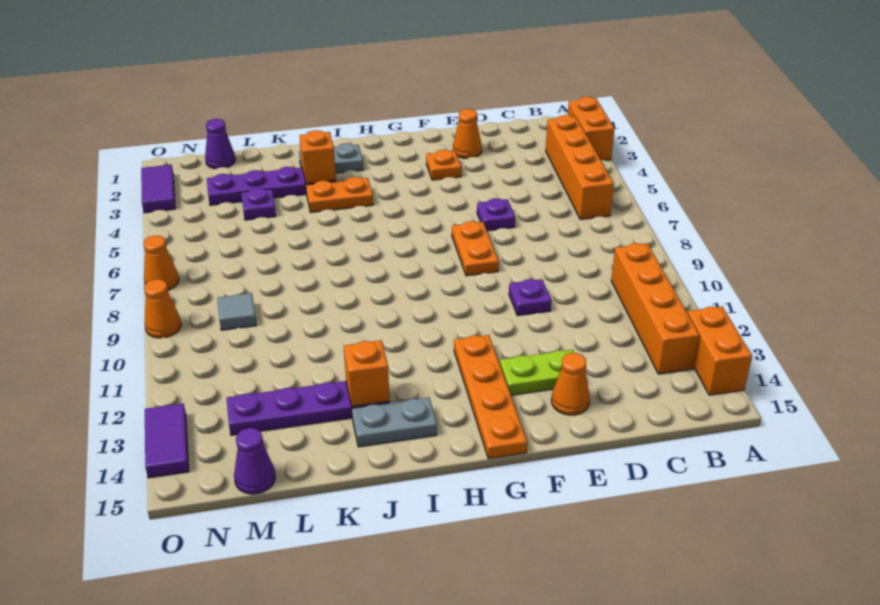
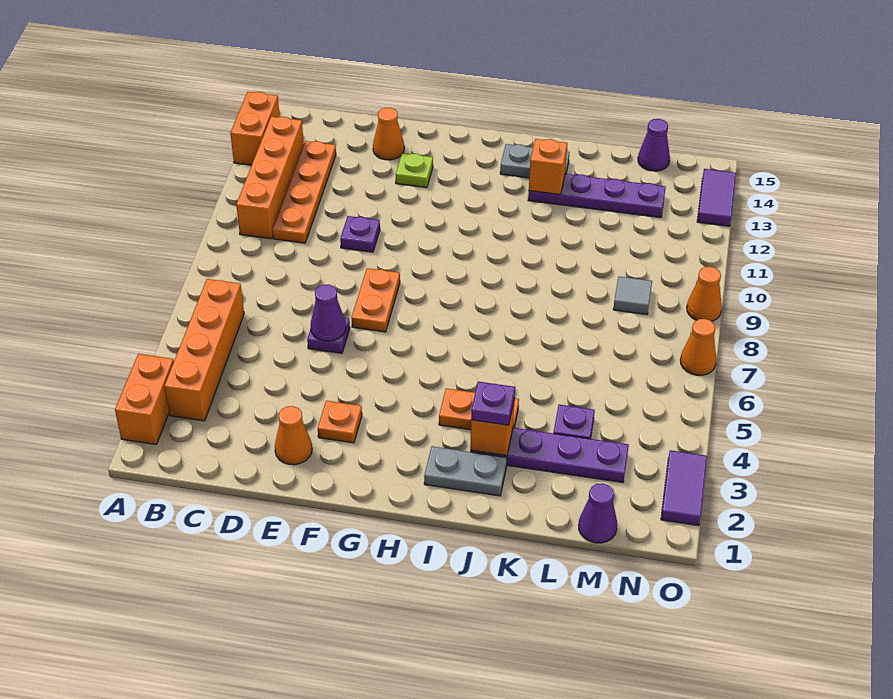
none -> purple 1x1 cone [311,284,346,341]
lime 1x2 plate [500,350,574,395] -> lime 1x1 plate [396,153,433,188]
orange 1x4 plate [454,335,527,459] -> orange 1x4 plate moved to [272,141,336,243]
none -> purple 1x1 plate [471,382,515,425]

